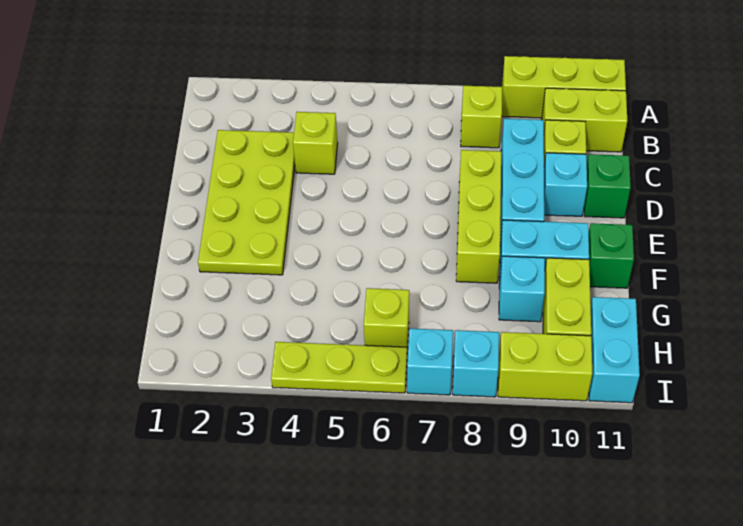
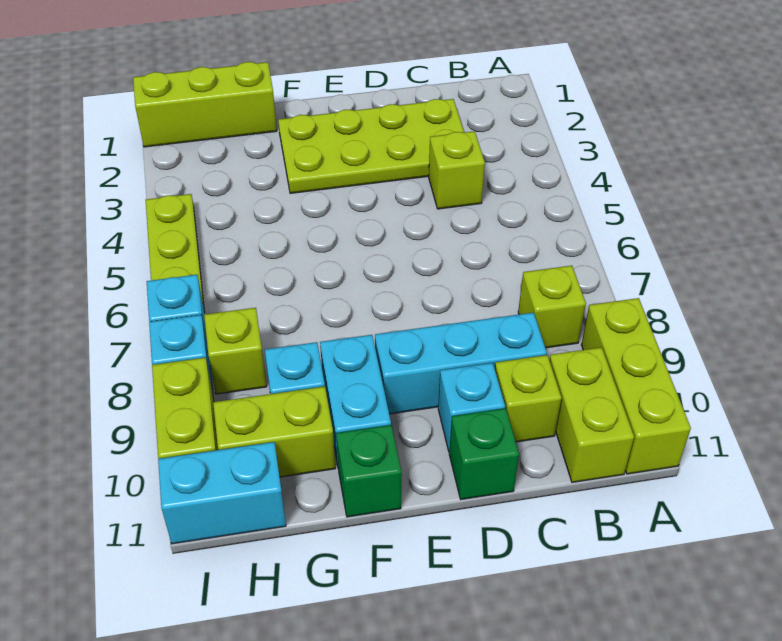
lime 1x3 brick [456,150,501,283] -> lime 1x3 brick moved to [133,62,277,147]
lime 1x1 brick [364,288,409,348] -> lime 1x1 brick moved to [204,308,267,394]

